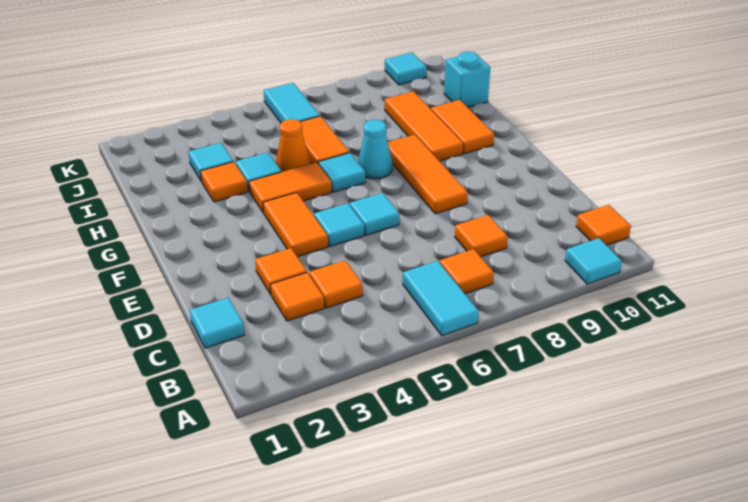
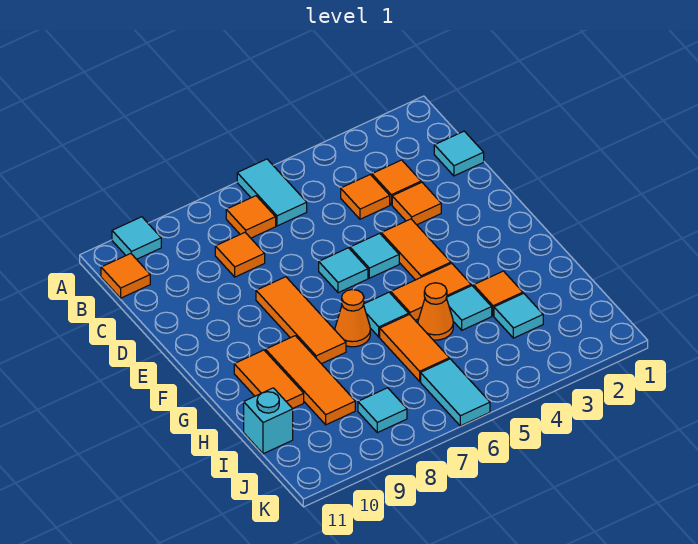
cyan 1x1 cone [358,120,392,179] -> orange 1x1 cone [335,290,370,347]
cyan 1x1 tile [385,53,427,85] -> cyan 1x1 tile moved to [358,388,407,433]

